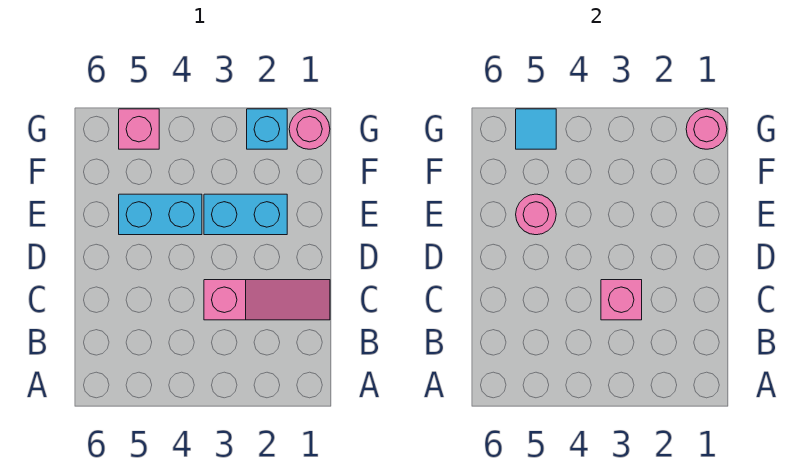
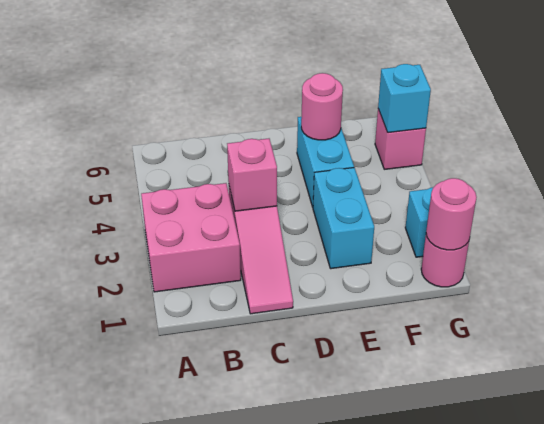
none -> pink 2x2 brick [141,183,241,292]
cyan 1x1 tile [516,109,556,149] -> cyan 1x1 brick [378,64,431,133]

